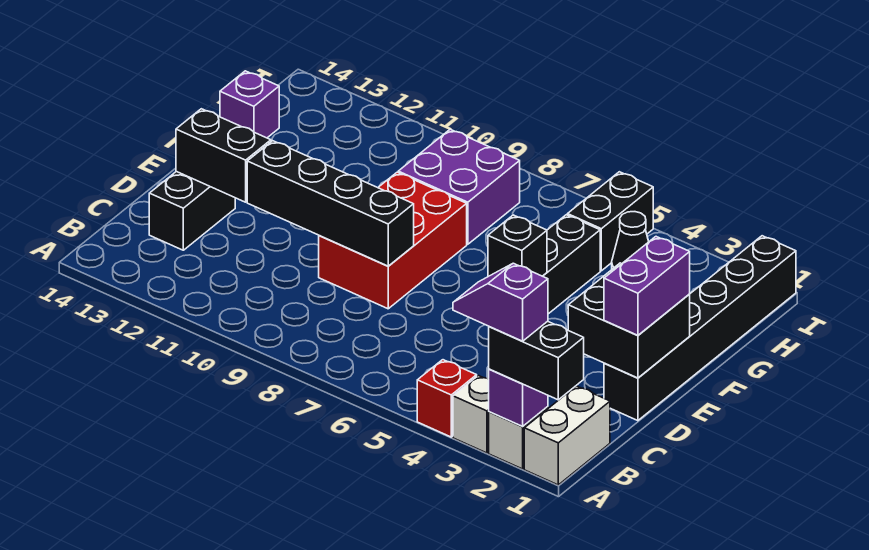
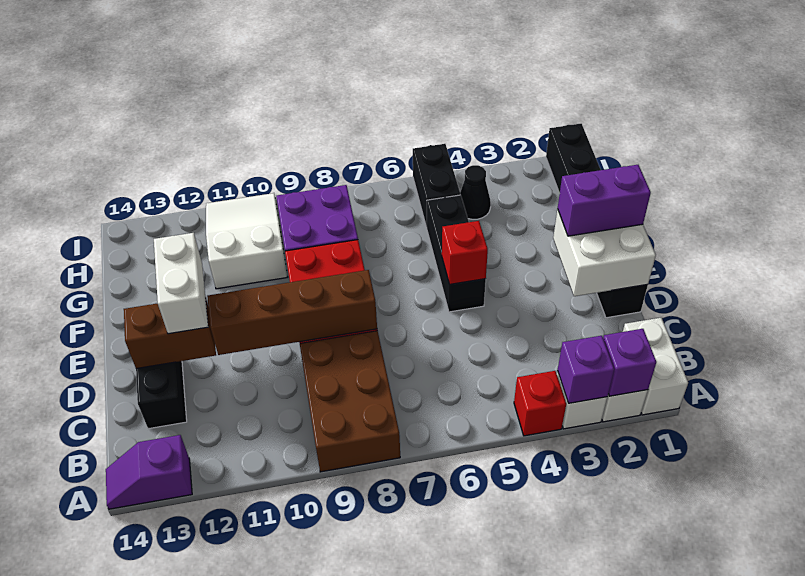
black 1x2 brick [489,321,584,400] -> none
purple 1x2 slope [453,263,548,341] -> purple 1x2 slope moved to [106,435,192,509]
none -> brown 2x3 brick [300,331,400,472]
black 2x2 brick [568,263,690,378] -> white 2x2 brick [553,209,656,296]
purple 1x2 brick [604,237,690,336] -> purple 1x2 brick turned to [558,165,651,236]
black 1x4 brick [247,141,414,266] -> brown 1x4 brick [207,270,377,355]
black 1x2 brick [176,109,271,202] -> brown 1x2 brick [124,297,216,369]
none -> white 1x2 brick [154,233,208,334]
black 1x1 brick [488,215,547,276] -> red 1x1 brick [442,221,488,284]
none -> white 2x3 slope [206,193,287,289]
purple 1x1 brick [220,71,279,138] -> purple 1x1 brick moved to [558,336,614,403]

